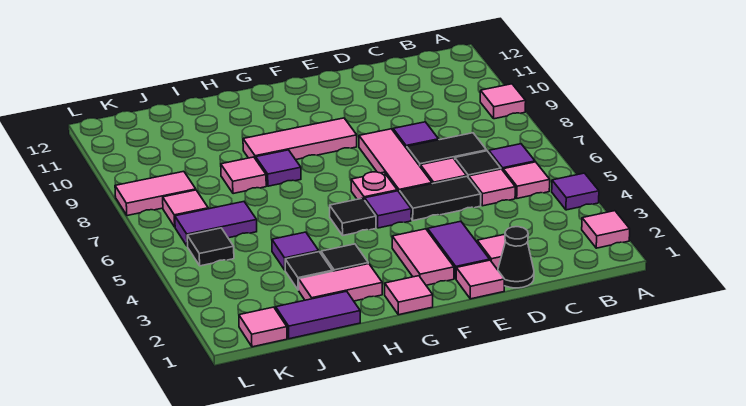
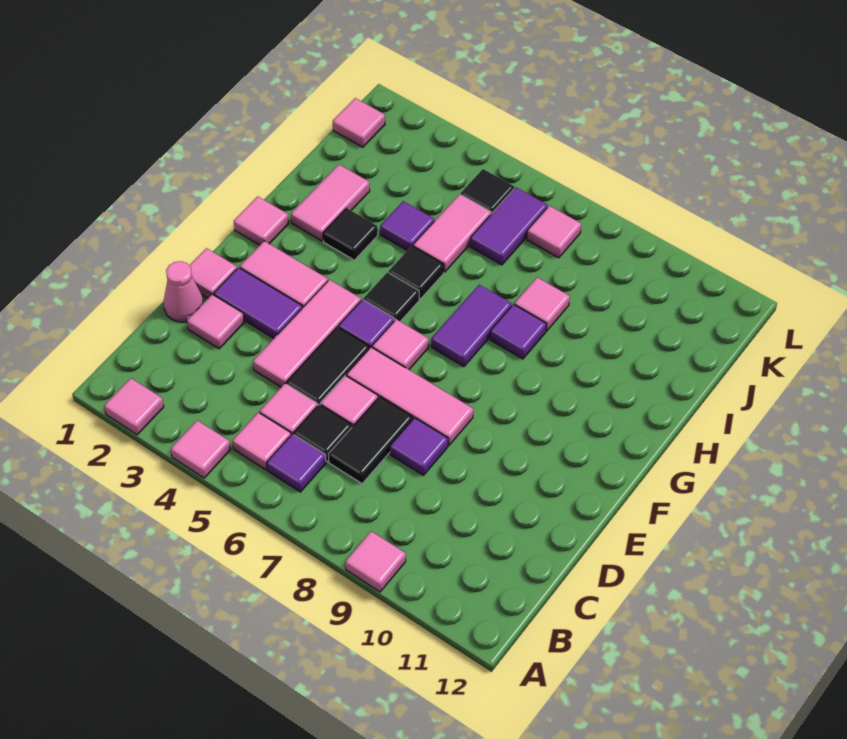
purple 1x1 tile [552,173,599,210] -> pink 1x1 tile [171,420,231,478]
black 1x1 cone [498,227,534,288] -> pink 1x1 cone [164,261,203,322]
pink 1x1 plate [351,172,397,200] -> pink 1x1 tile [372,319,429,370]
pink 1x3 tile [243,118,357,160] -> pink 1x3 tile moved to [253,280,361,387]
purple 1x2 tile [276,291,360,339] -> purple 1x2 tile moved to [431,285,512,367]
black 1x1 tile [285,252,332,290] -> black 1x1 tile moved to [389,246,444,299]
pink 1x2 tile [115,171,196,216] -> pink 1x2 tile moved to [413,194,491,272]

